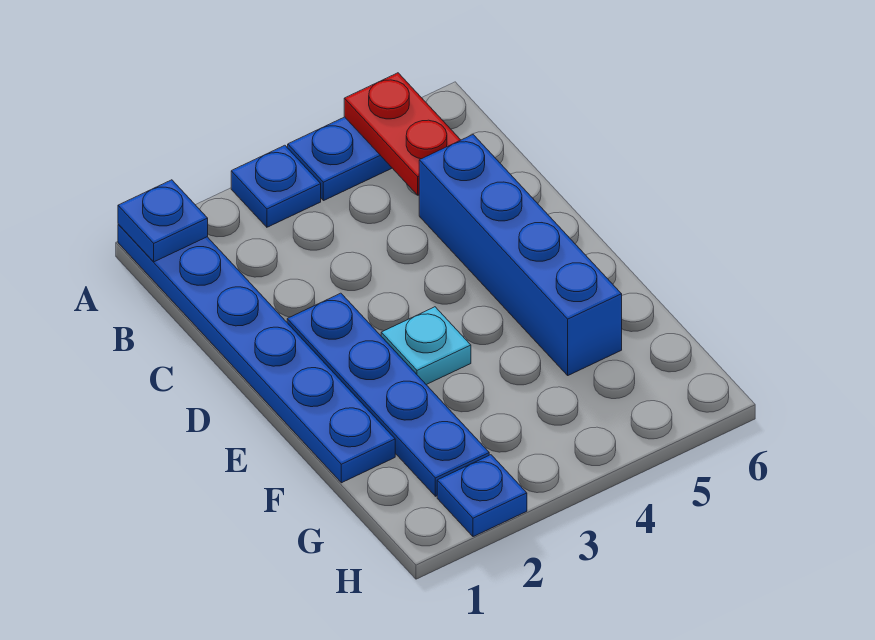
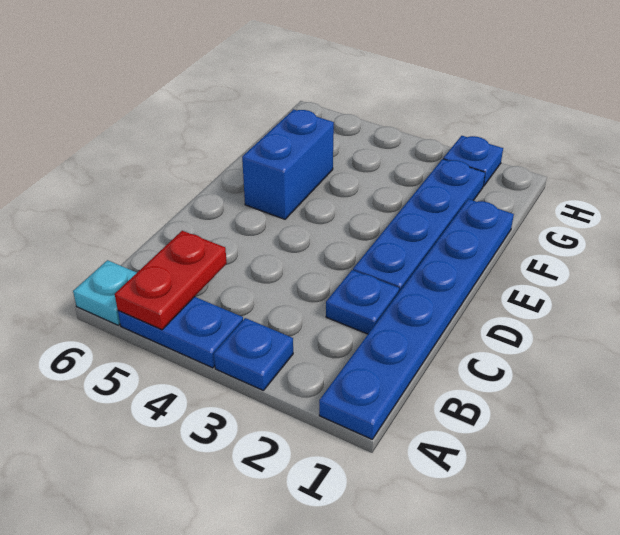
blue 1x1 plate [118,180,208,262] -> blue 1x1 plate moved to [326,270,399,334]
blue 1x4 brick [419,135,622,375] -> blue 1x2 brick [242,109,334,219]
cyan 1x1 plate [381,307,471,385] -> cyan 1x1 plate moved to [73,260,137,325]

